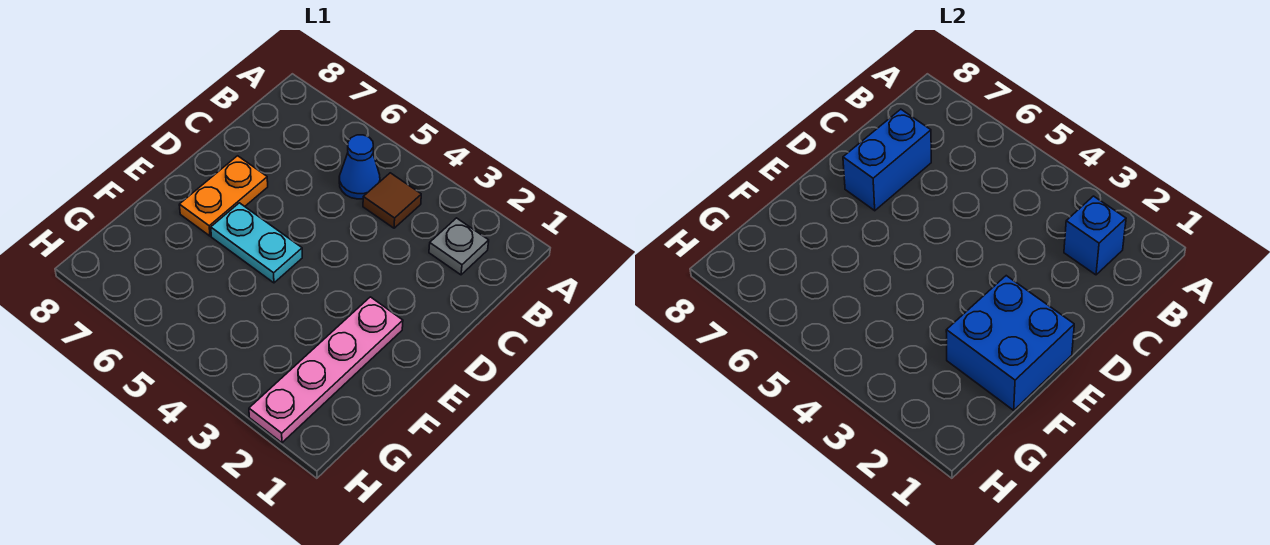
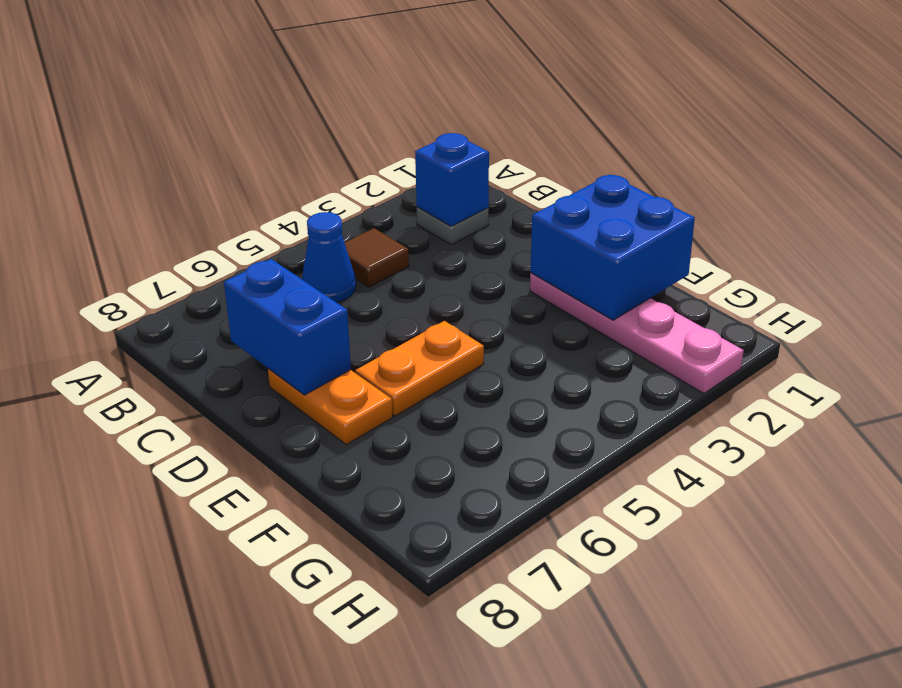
cyan 1x2 plate [211,203,302,283] -> orange 1x2 plate [355,321,484,416]

